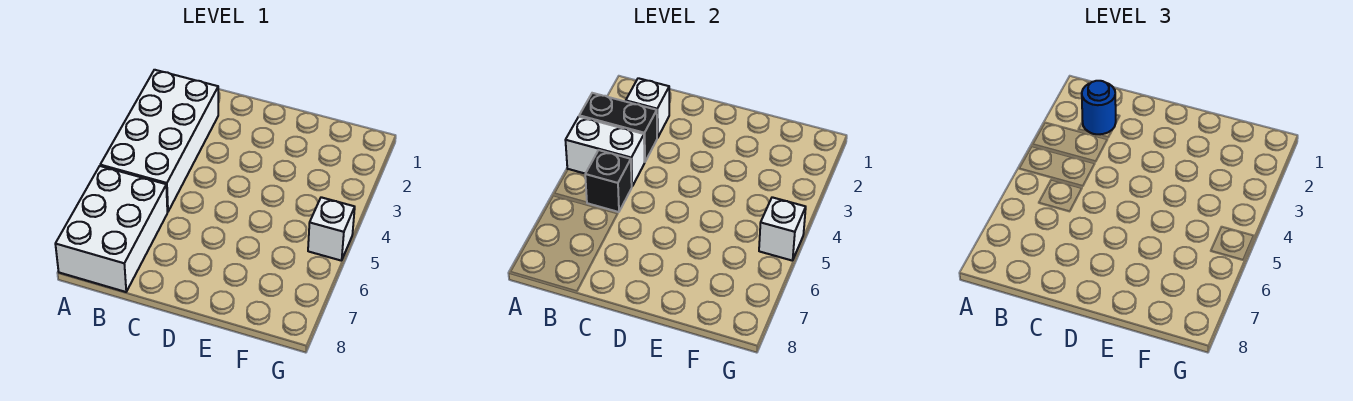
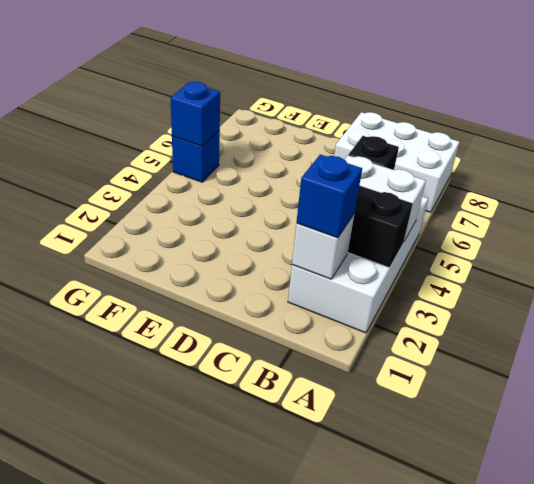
white 2x3 brick [55,166,167,292] -> white 2x3 brick turned to [334,112,459,212]
blue 1x1 round brick [1082,81,1116,134] -> blue 1x1 brick [296,155,362,238]
white 1x1 brick [308,197,355,261] -> blue 1x1 brick [172,130,220,182]
white 1x1 brick [759,197,806,261] -> blue 1x1 brick [171,82,220,146]

